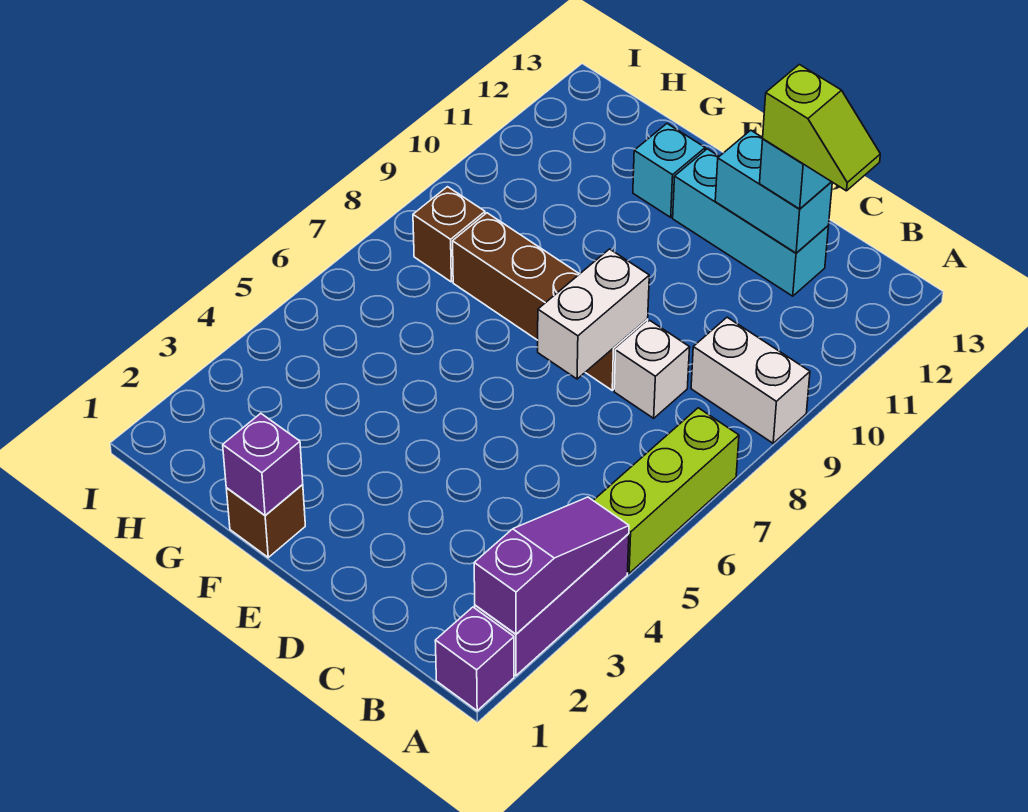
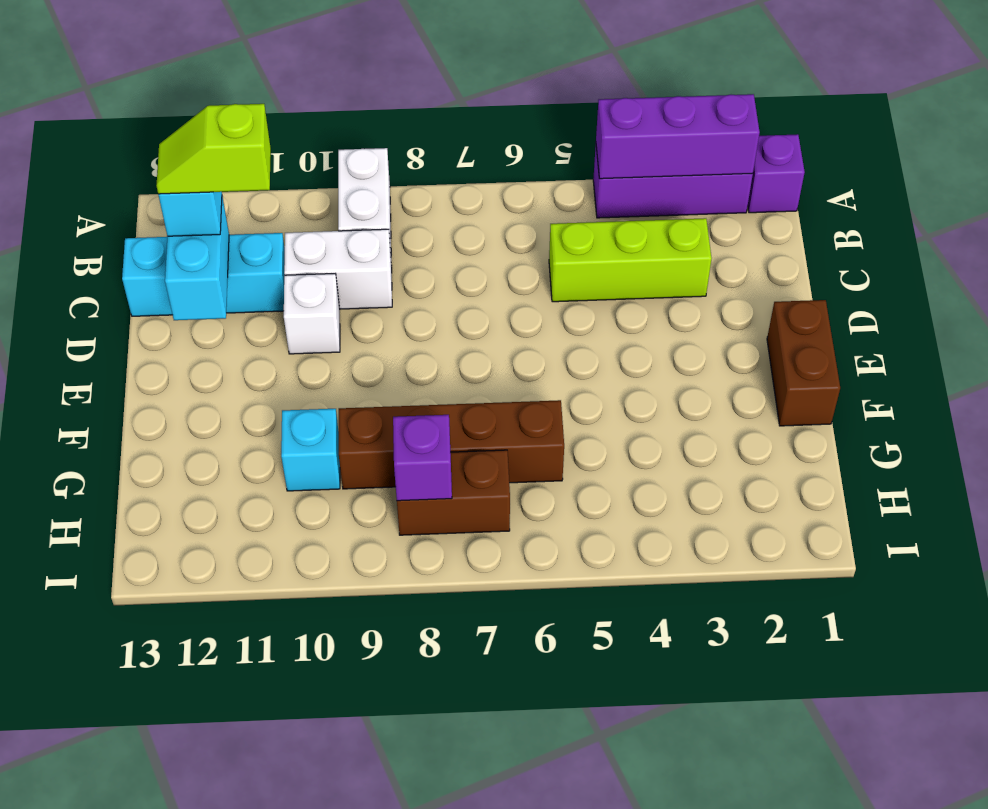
purple 1x3 slope [474,497,629,634] -> purple 1x3 brick [596,94,760,179]
lime 1x3 brick [593,408,739,573] -> lime 1x3 brick moved to [549,218,712,302]
lime 1x2 slope [763,65,880,191] -> lime 1x2 slope turned to [157,104,271,194]
white 1x1 brick [614,321,690,418] -> white 1x1 brick moved to [284,274,340,354]
cyan 1x3 brick [673,149,829,296] -> cyan 1x3 brick turned to [122,233,285,316]
white 1x2 brick [538,249,649,379] -> white 1x2 brick moved to [284,229,392,309]
brown 1x4 brick [453,213,648,390] -> brown 1x4 brick turned to [339,400,564,489]
brown 1x1 brick [226,484,305,557] -> brown 1x2 brick [767,300,840,426]
purple 1x1 brick [223,413,303,515] -> purple 1x1 brick moved to [393,415,452,501]
cyan 1x1 brick [633,124,705,217] -> cyan 1x1 brick moved to [281,409,340,491]
brown 1x1 brick [413,187,485,282] -> brown 1x2 brick [397,450,510,535]

